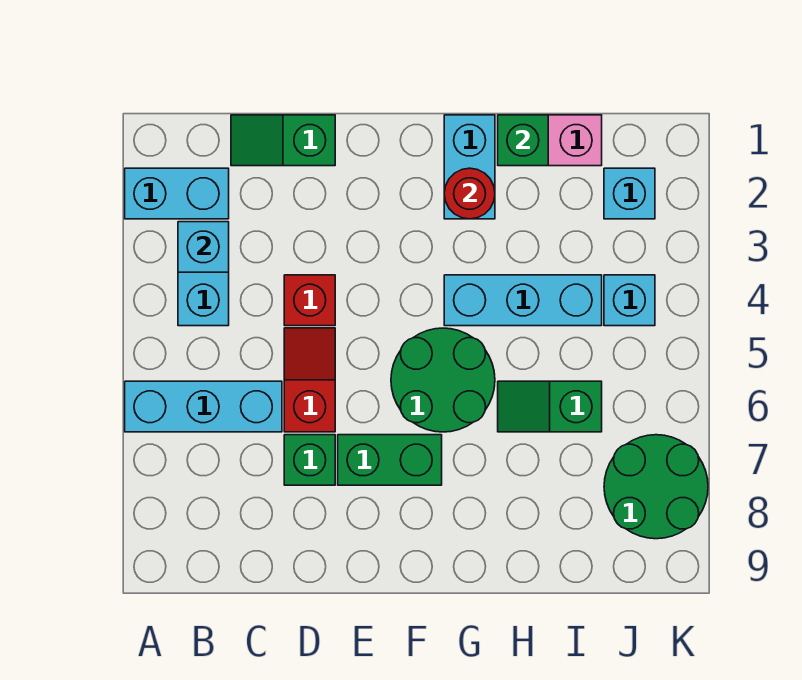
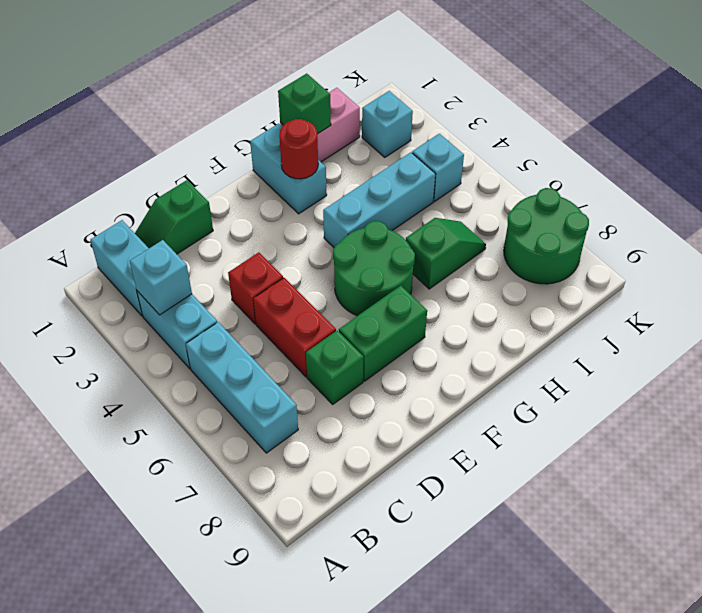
cyan 1x2 brick [125,168,229,219] -> cyan 1x2 brick turned to [90,220,149,316]
cyan 1x3 brick [125,381,282,432] -> cyan 1x3 brick turned to [186,322,298,453]
red 1x2 slope [284,328,335,432] -> red 1x2 brick [253,278,336,377]
green 1x2 slope [498,381,602,432] -> green 1x2 slope turned to [406,218,486,289]

